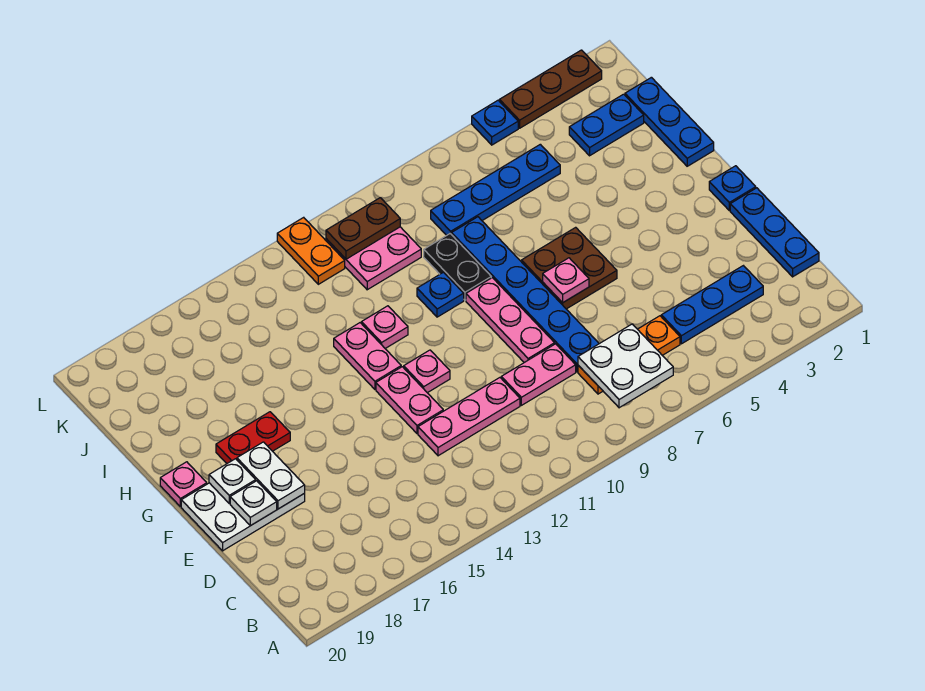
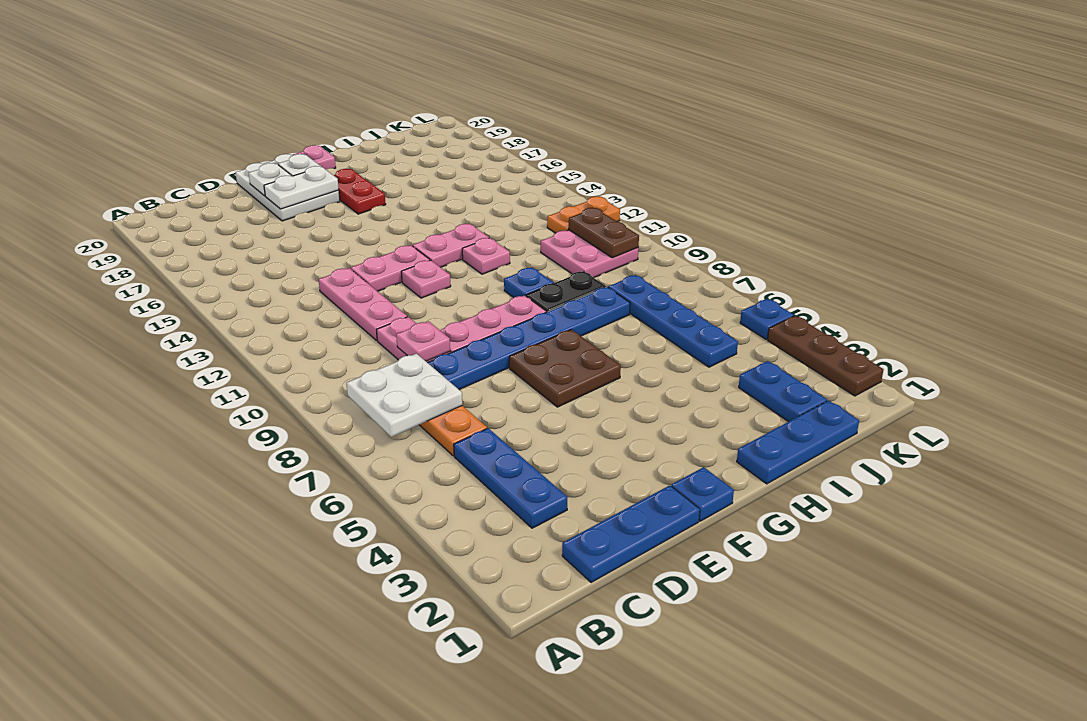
pink 1x1 plate [543,258,589,303] -> pink 1x1 plate moved to [396,321,450,361]

